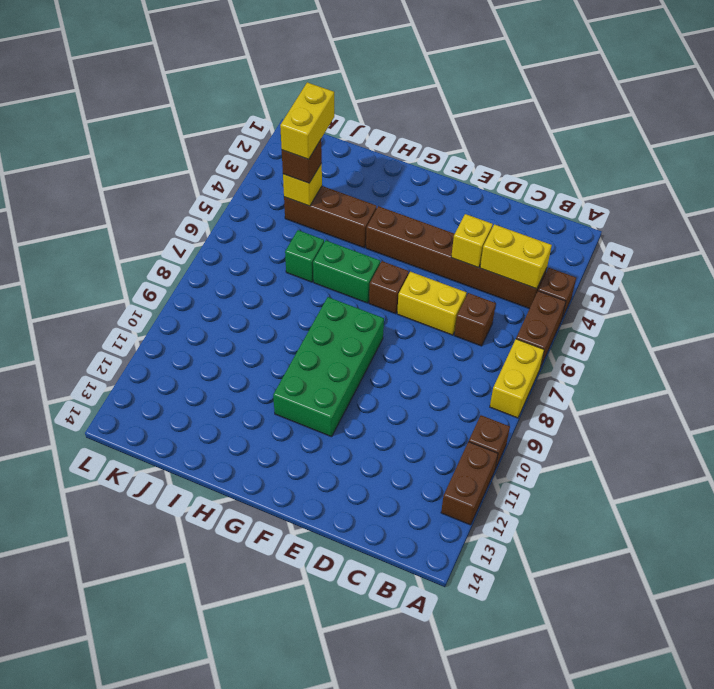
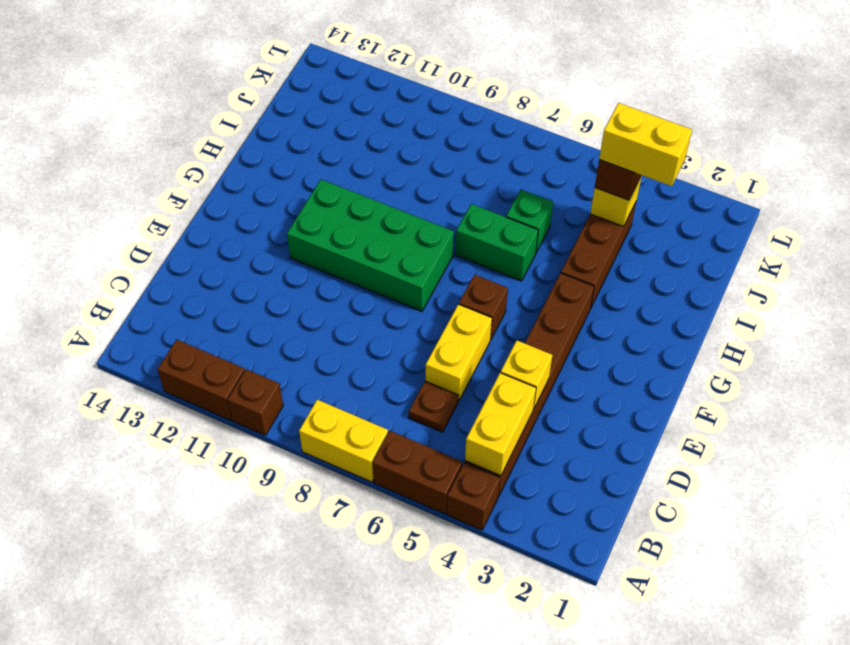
brown 1x1 brick [454,293,496,346] -> brown 1x1 plate [409,381,459,432]
green 1x2 brick [313,240,380,303] -> green 1x2 brick turned to [455,204,538,281]

